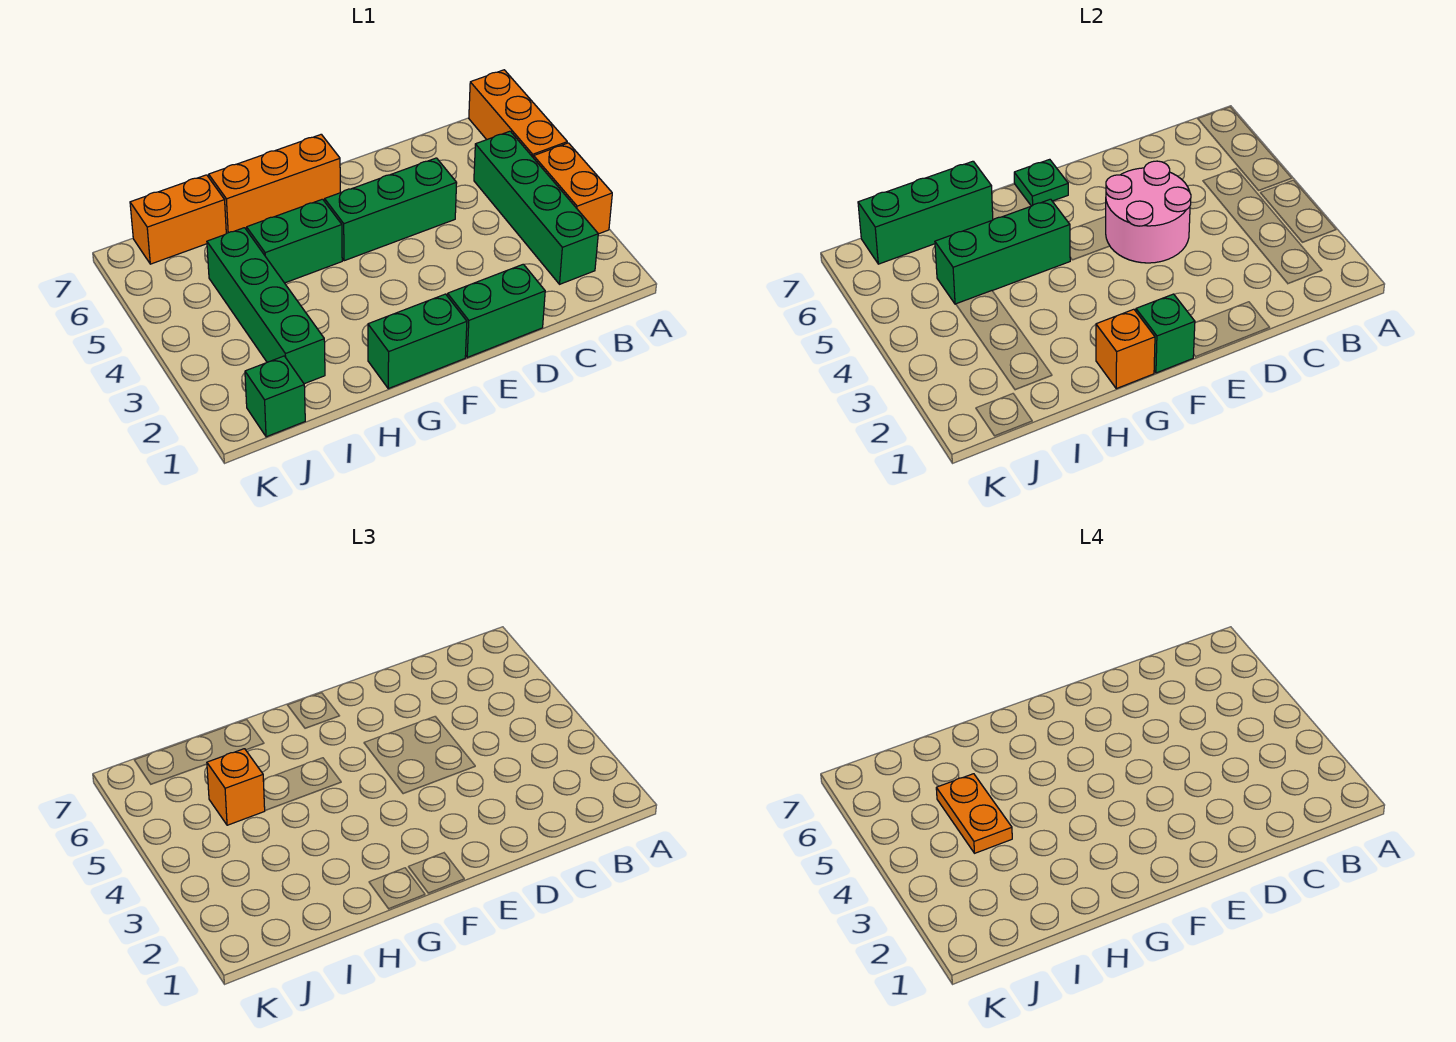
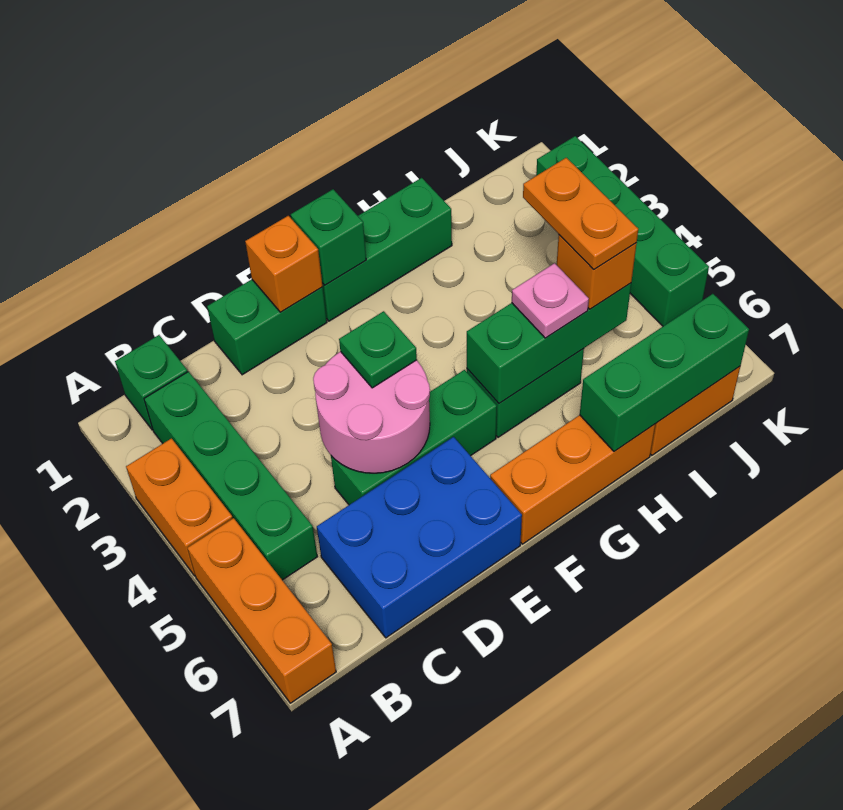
none -> blue 2x3 brick [317,437,522,638]
green 1x2 brick [368,294,467,389] -> green 1x3 brick [322,178,452,321]
green 1x1 plate [1014,159,1068,206] -> green 1x1 plate moved to [339,311,417,388]
orange 1x1 brick [1096,309,1155,389] -> orange 1x1 brick moved to [245,216,323,312]
none -> pink 1x1 plate [512,263,589,338]
green 1x4 brick [207,228,325,384] -> green 1x4 brick moved to [536,136,709,326]
green 1x1 brick [245,356,305,437] -> green 1x1 brick moved to [115,335,188,430]

